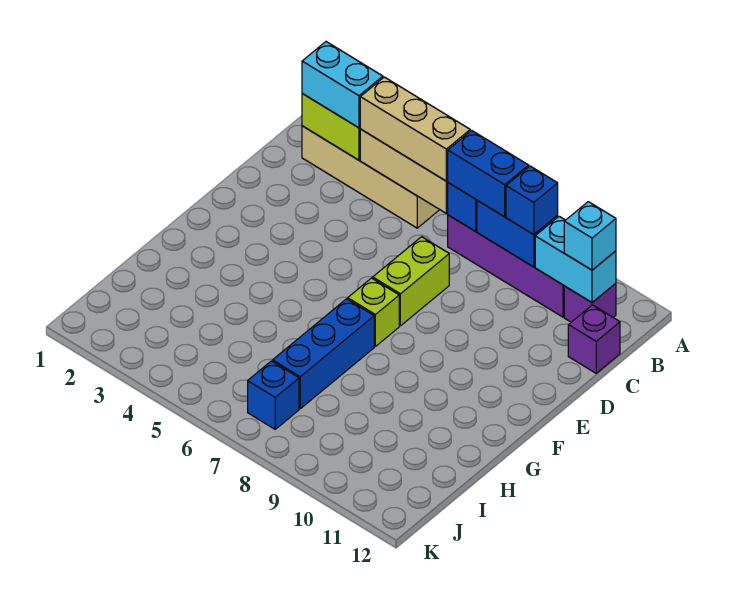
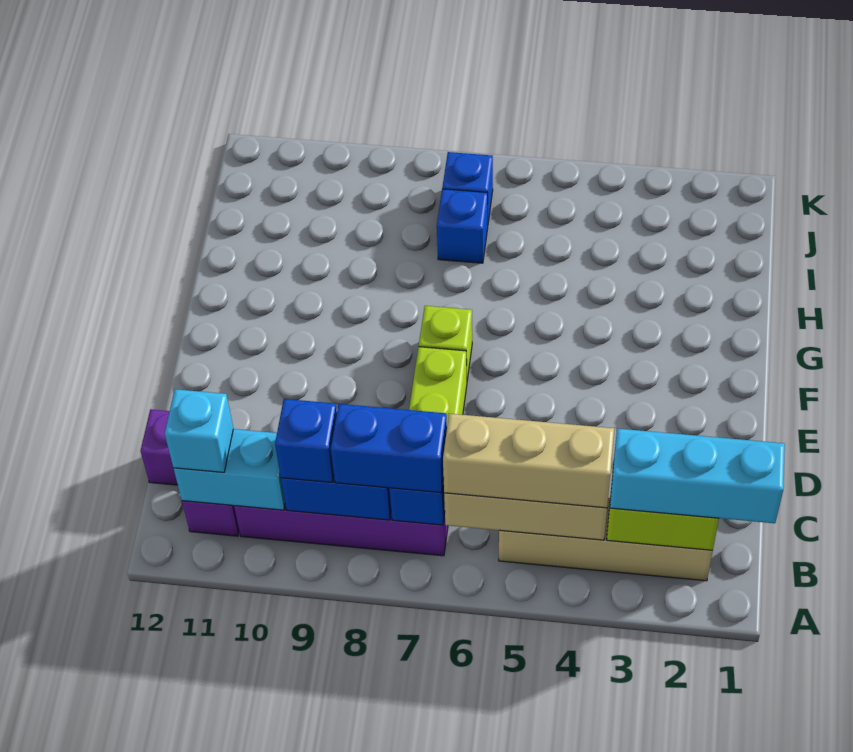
cyan 1x2 brick [302,42,383,128] -> cyan 1x3 brick [610,428,785,523]
blue 1x3 brick [273,299,374,409] -> blue 1x1 brick [437,189,488,263]

